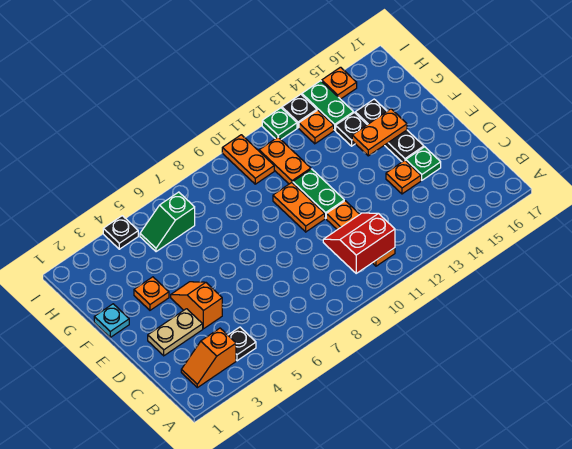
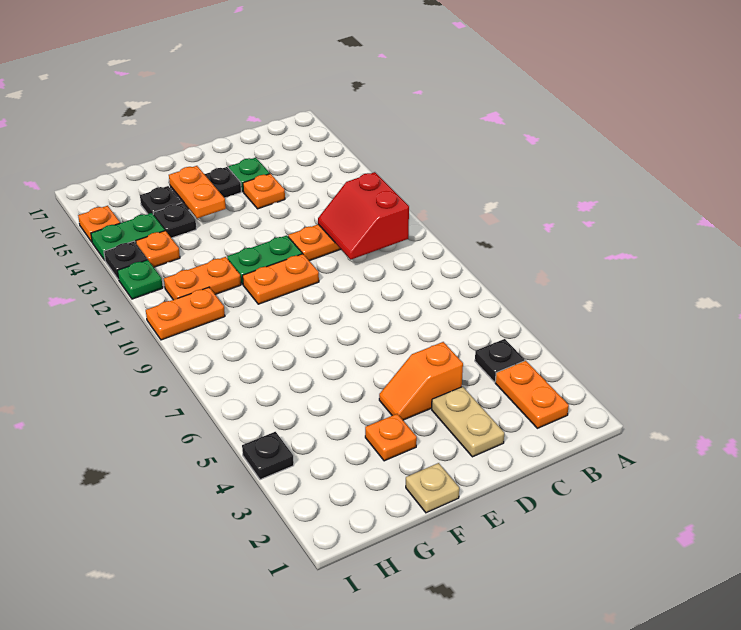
orange 1x2 slope [181,328,236,388] -> orange 1x2 plate [495,361,569,428]
cyan 1x1 plate [94,304,129,337] -> tan 1x1 plate [406,463,459,513]
green 1x2 slope [140,192,195,252] -> none

